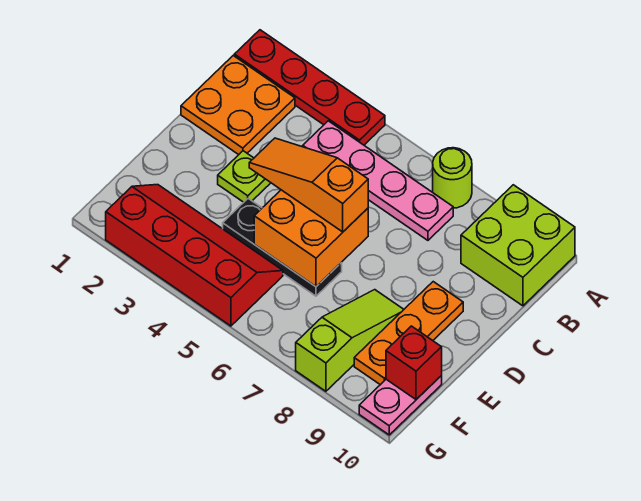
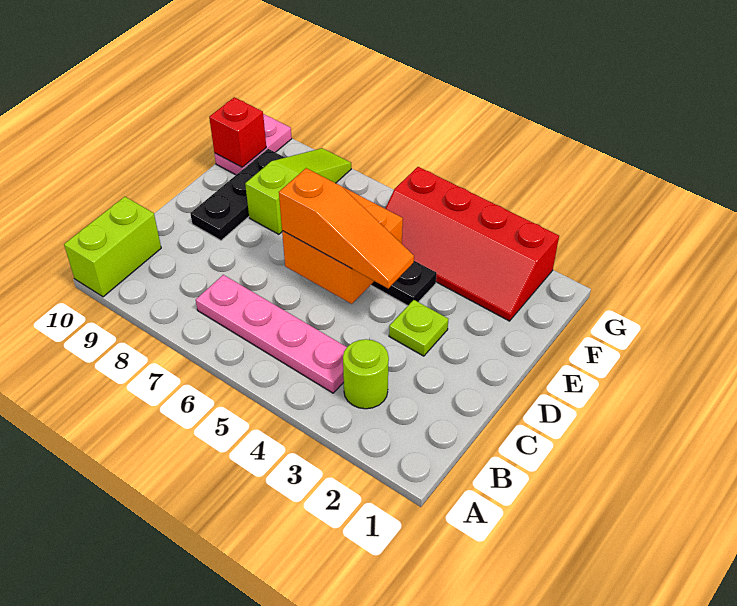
red 1x4 plate [234,30,385,145] -> none
lime 1x1 round brick [433,148,472,208] -> lime 1x1 round brick moved to [343,339,389,409]
lime 2x2 brick [461,185,575,306] -> lime 1x2 brick [64,197,161,297]
orange 2x2 plate [181,56,295,155] -> none
orange 1x3 plate [354,282,463,385] -> black 1x3 plate [190,149,285,241]
lime 1x3 slope [296,290,404,391] -> lime 1x3 slope turned to [245,148,351,234]

